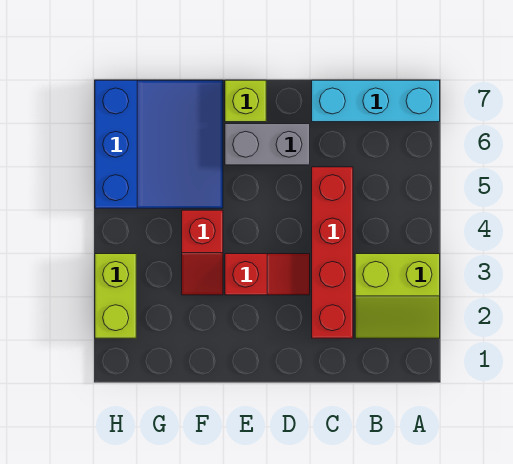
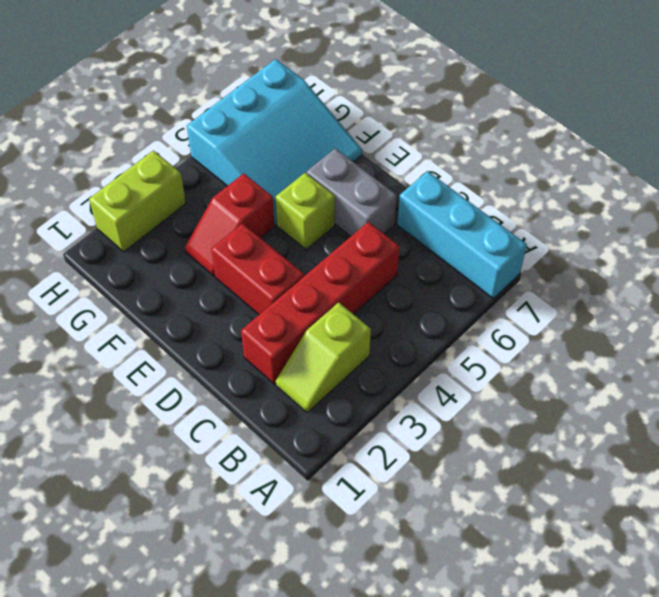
lime 2x2 slope [355,254,440,338] -> lime 1x2 slope [276,302,371,413]
red 1x2 slope [225,254,310,295] -> red 1x2 brick [211,223,304,315]
lime 1x1 brick [225,80,266,122] -> lime 1x1 brick moved to [276,173,335,250]
blue 3x3 slope [95,80,223,208] -> cyan 3x3 slope [187,59,362,225]

